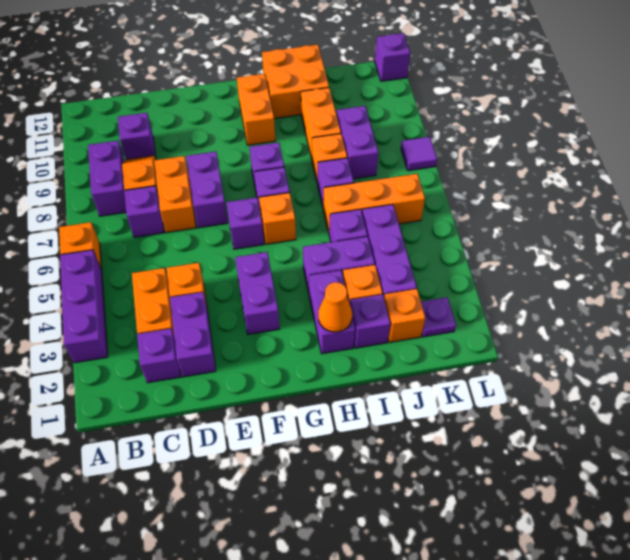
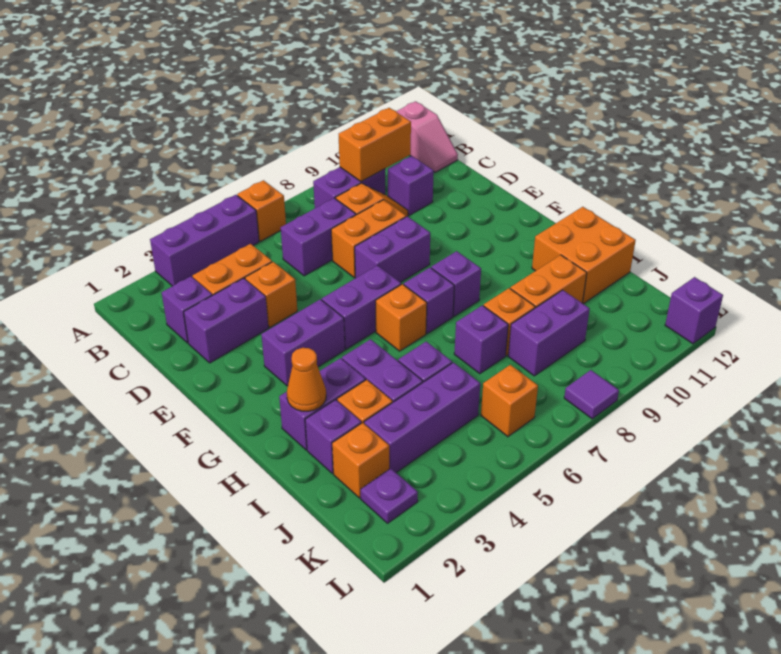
none -> pink 1x2 slope [396,101,458,172]
purple 1x1 brick [124,186,164,237] -> purple 1x2 brick [281,198,356,276]
purple 1x1 brick [226,198,264,249] -> purple 1x2 brick [322,265,401,349]
orange 1x2 brick [237,74,275,145] -> orange 1x2 brick moved to [339,108,411,182]
orange 1x3 brick [323,174,425,232] -> orange 1x1 brick [481,365,538,437]

